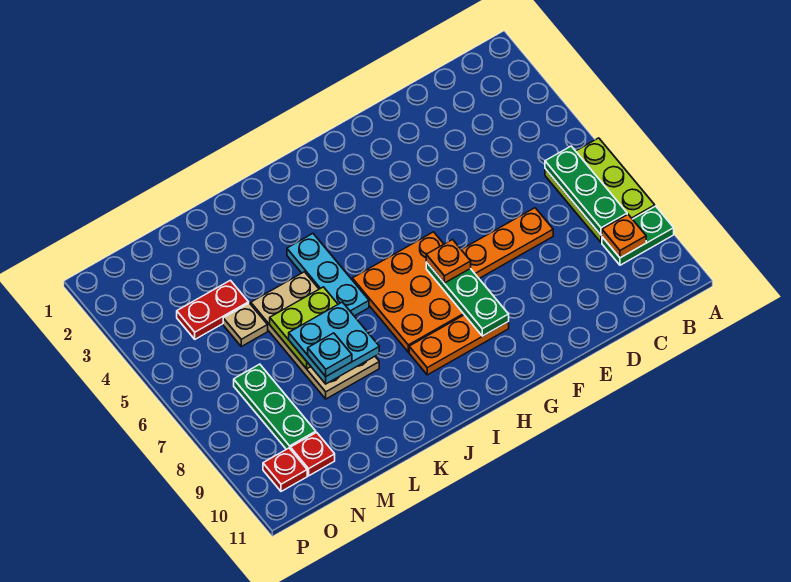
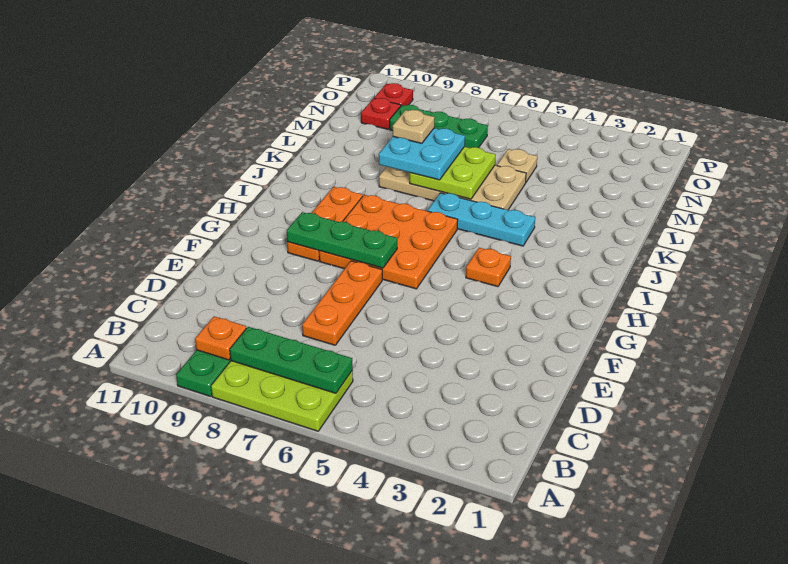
orange 1x1 plate [426,240,471,283] -> orange 1x1 plate moved to [466,248,511,287]
cyan 1x1 plate [308,333,352,376] -> tan 1x1 plate [393,110,435,143]
red 1x2 plate [177,280,249,339] -> none

